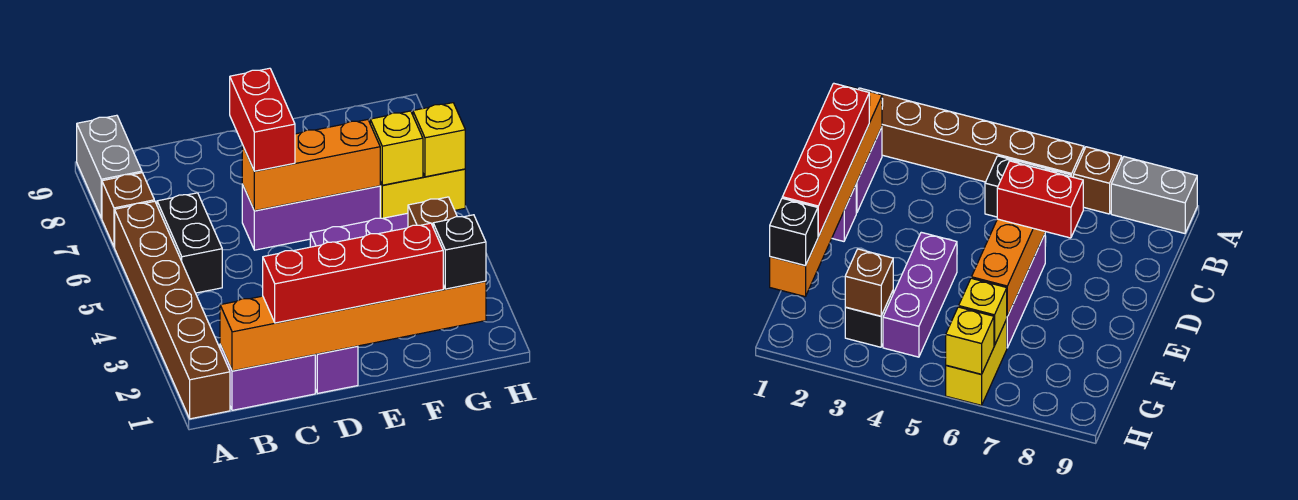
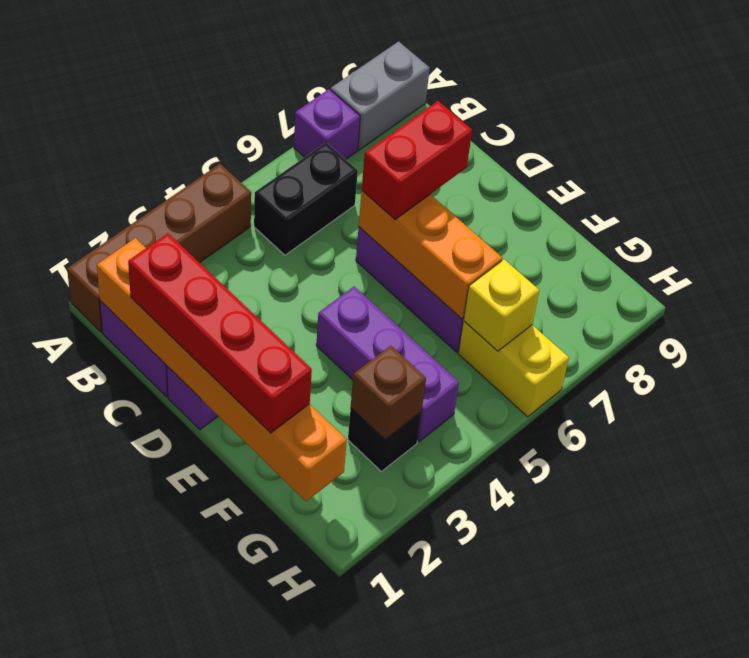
brown 1x6 brick [115,201,230,419] -> brown 1x4 brick [67,164,251,332]
brown 1x1 brick [102,173,154,247] -> purple 1x1 brick [294,89,360,159]
black 1x1 brick [433,215,486,289] -> none
yellow 1x1 brick [413,103,465,177] -> none

